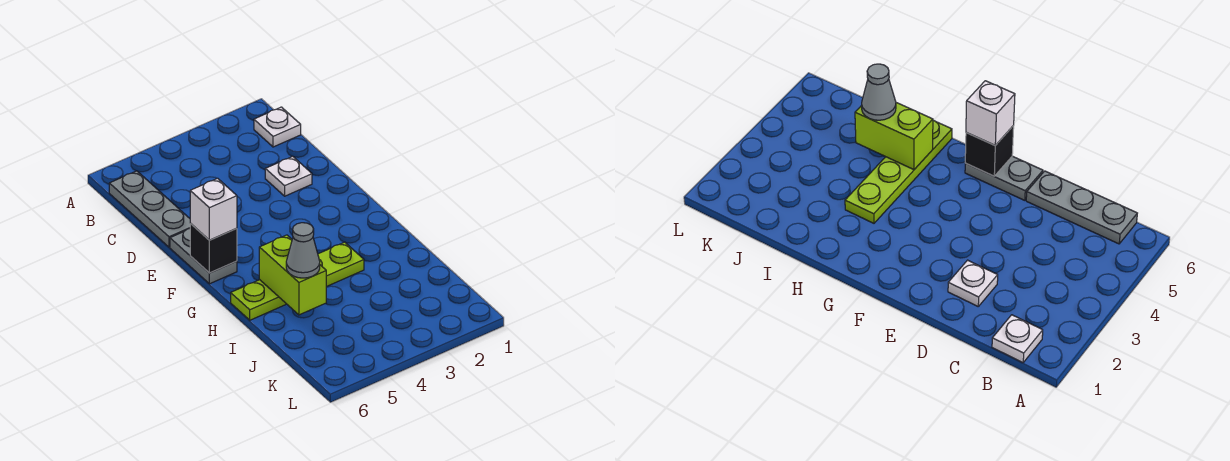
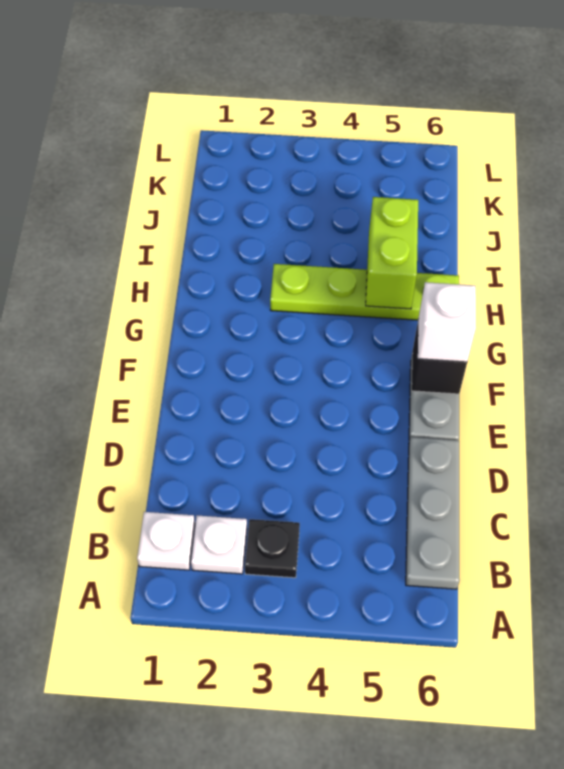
none -> black 1x1 plate [245,519,300,578]
white 1x1 plate [265,156,312,196] -> white 1x1 plate moved to [191,516,247,574]
grey 1x1 cone [286,223,320,278] -> none

